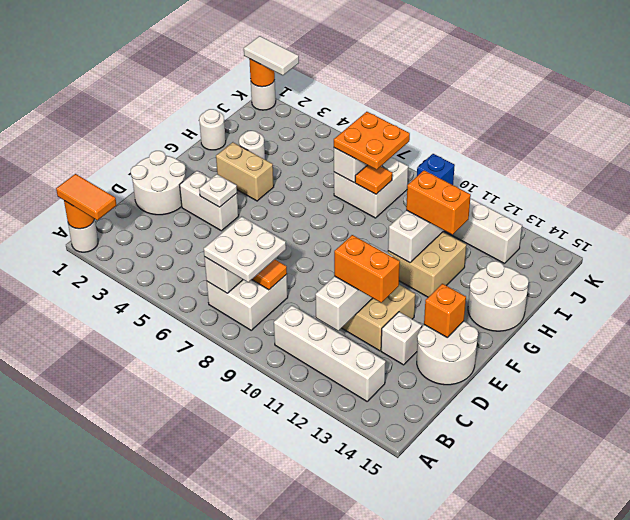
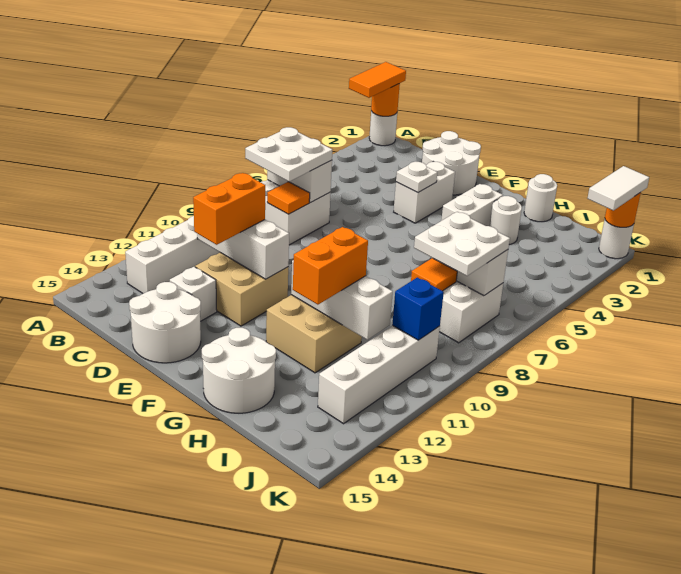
orange 1x1 brick [424,284,466,337] -> none
tan 1x2 brick [216,142,274,201] -> white 1x2 brick [441,184,503,226]
orange 2x2 plate [334,112,410,170] -> white 2x2 plate [414,212,510,276]

